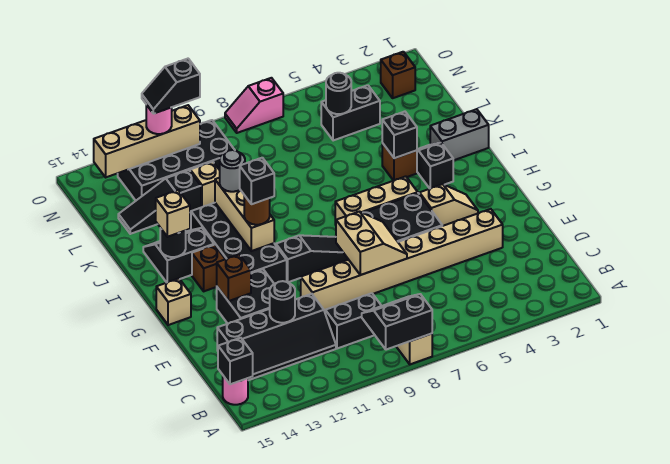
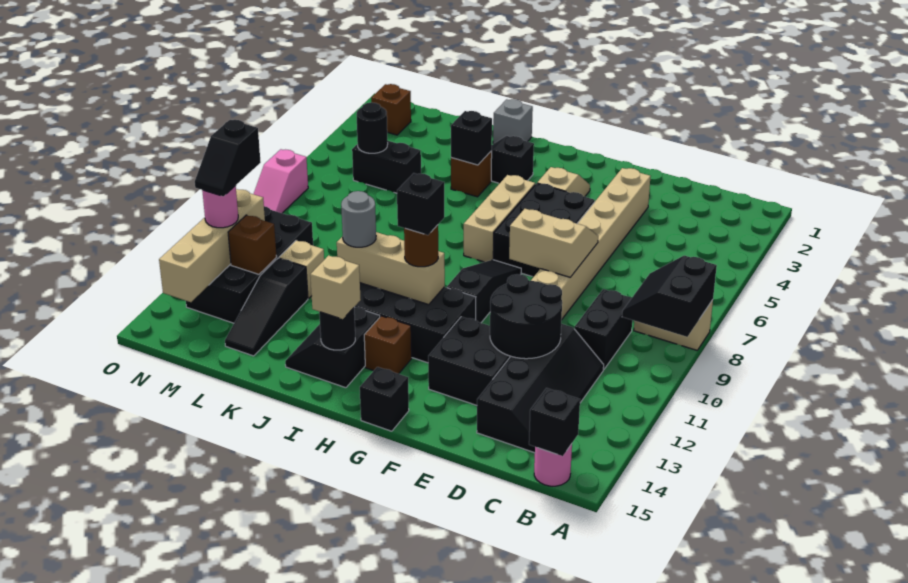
black 1x1 round brick [270,281,295,323] -> black 2x2 round brick [490,274,562,359]
brown 1x1 brick [217,255,251,301] -> brown 1x1 brick moved to [228,215,277,274]
tan 1x1 brick [156,278,191,325] -> black 1x1 brick [360,367,409,431]
grey 1x2 brick [430,109,489,160] -> grey 1x1 brick [493,99,533,144]
black 1x2 brick [321,85,380,141] -> black 1x2 brick turned to [352,141,421,193]

